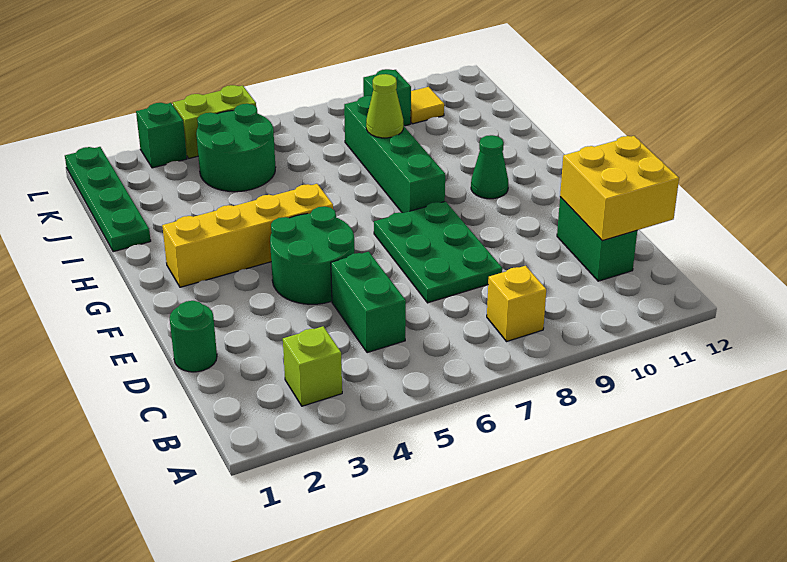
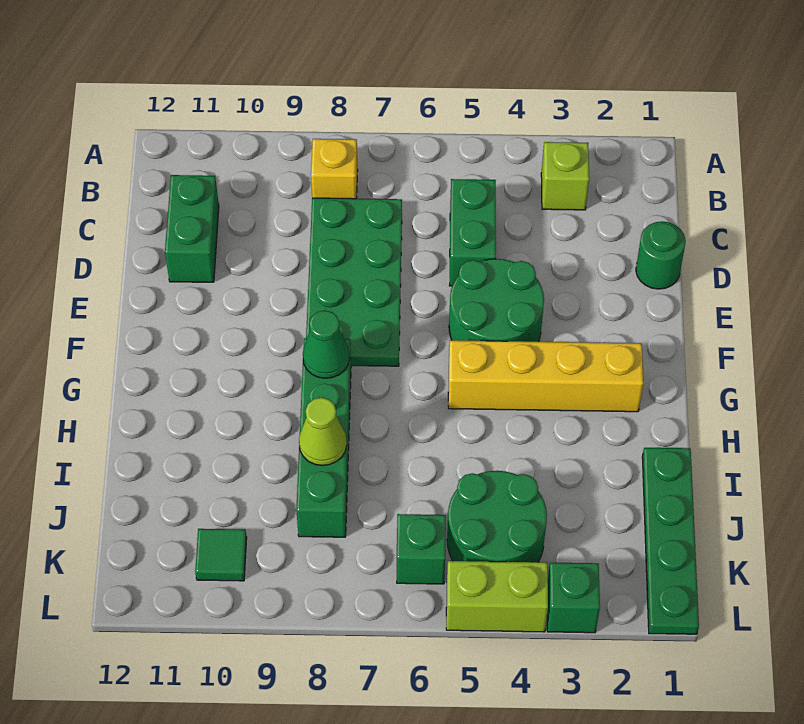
yellow 2x2 brick [560,136,679,241] -> none
green 2x3 plate [374,201,502,303] -> green 2x4 plate [306,198,402,366]
green 1x1 cone [471,135,508,199] -> green 1x1 cone moved to [303,310,349,378]
green 1x1 brick [363,69,411,126] -> green 1x1 brick moved to [397,514,446,584]
yellow 1x1 tile [411,87,444,124] -> green 1x1 tile [195,529,247,581]

